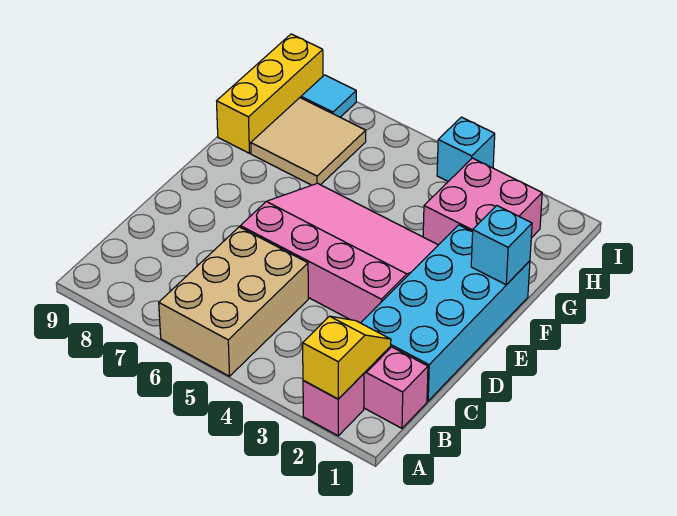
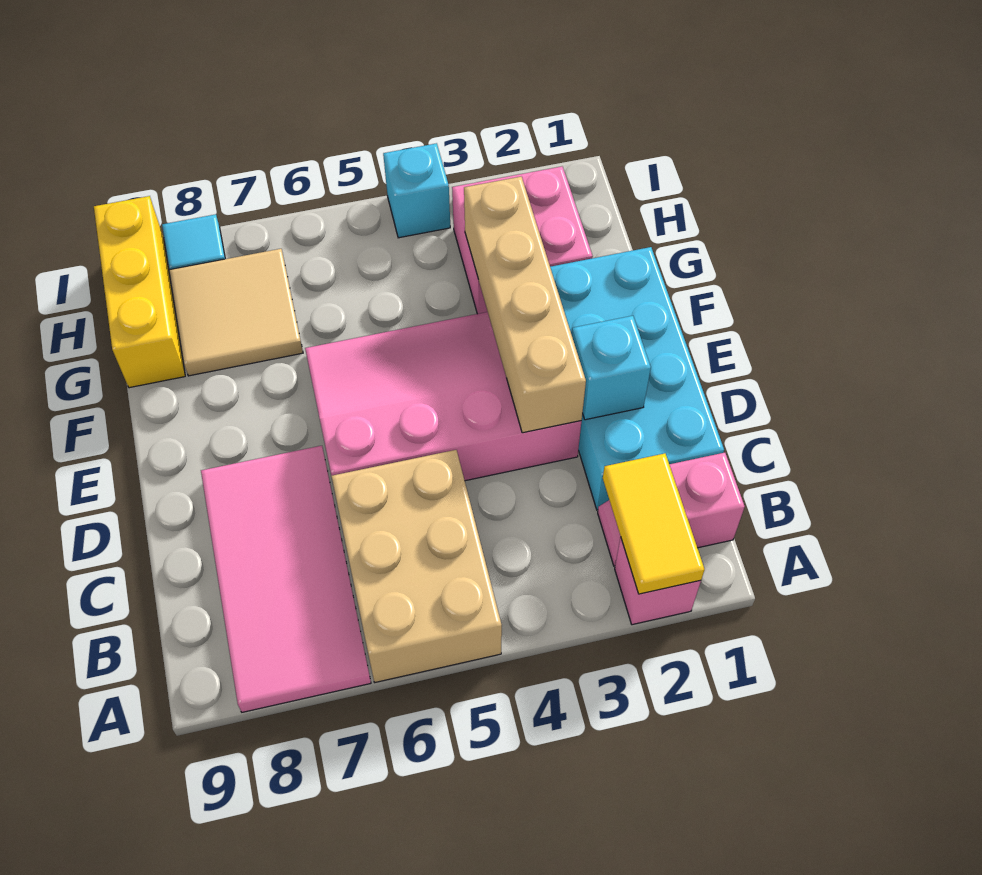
yellow 1x2 slope [303,316,391,399] -> yellow 1x2 tile [603,453,705,594]
none -> pink 2x4 tile [201,446,371,712]
none -> tan 1x4 brick [464,177,586,433]
cyan 1x1 brick [471,206,532,285] -> cyan 1x1 brick moved to [572,316,651,420]

